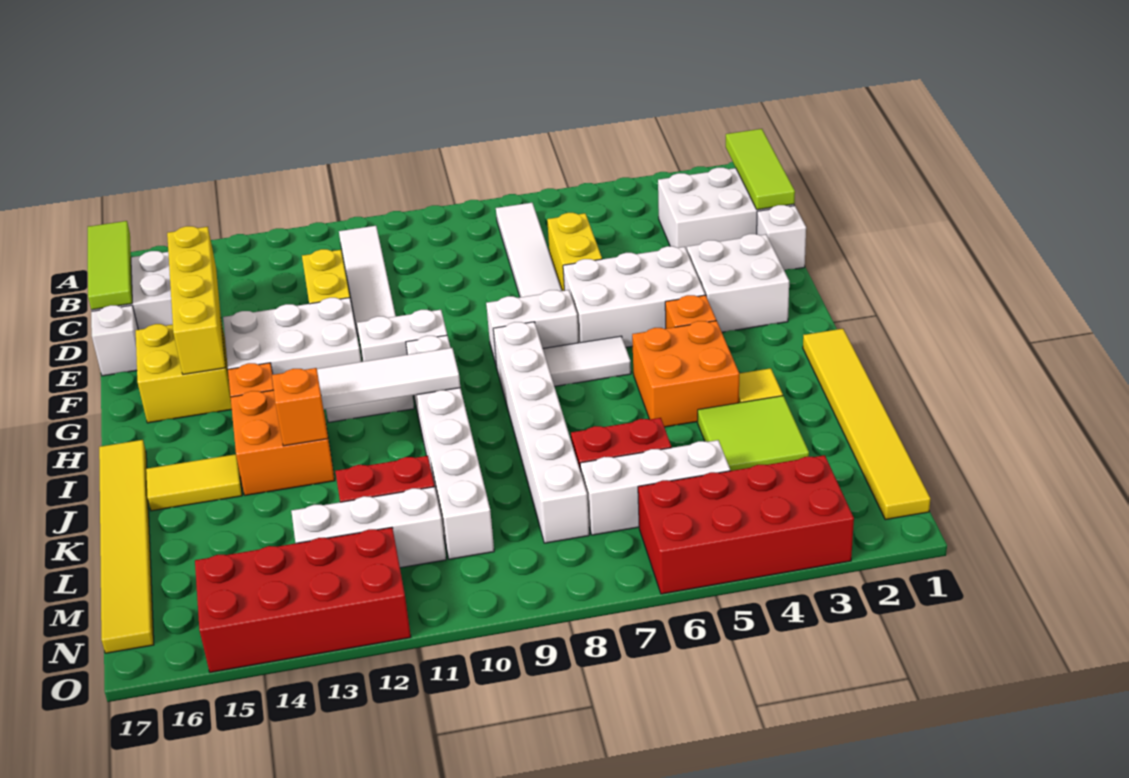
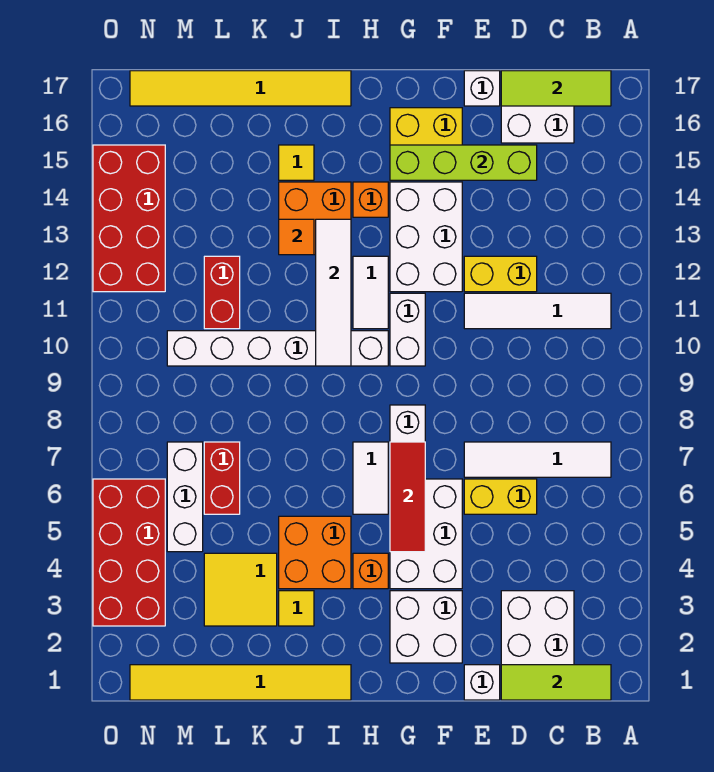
yellow 1x4 brick [167,226,226,374] -> lime 1x4 brick [390,145,537,180]
none -> red 1x3 tile [390,442,425,552]
white 1x6 brick [493,322,589,543] -> none
orange 1x1 brick [272,368,328,446] -> orange 1x1 tile [279,219,314,255]
yellow 1x2 tile [146,454,242,511] -> yellow 1x1 tile [279,145,314,180]
lime 2x2 tile [698,396,809,471] -> yellow 2x2 tile [204,553,277,626]
white 1x3 brick [291,487,446,568] -> none

